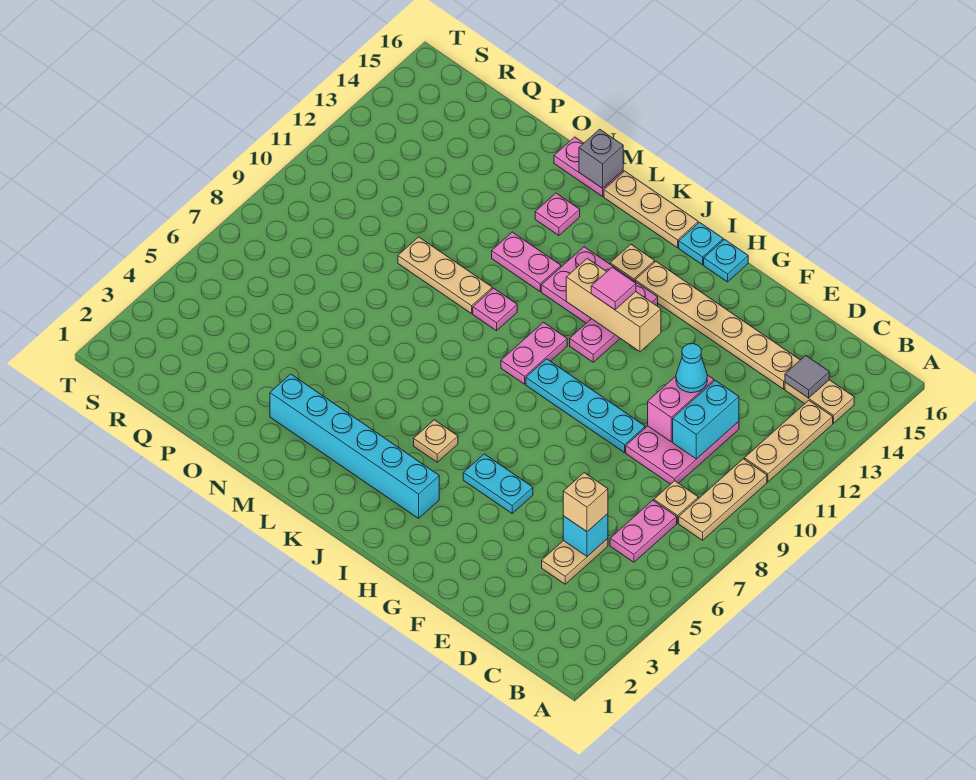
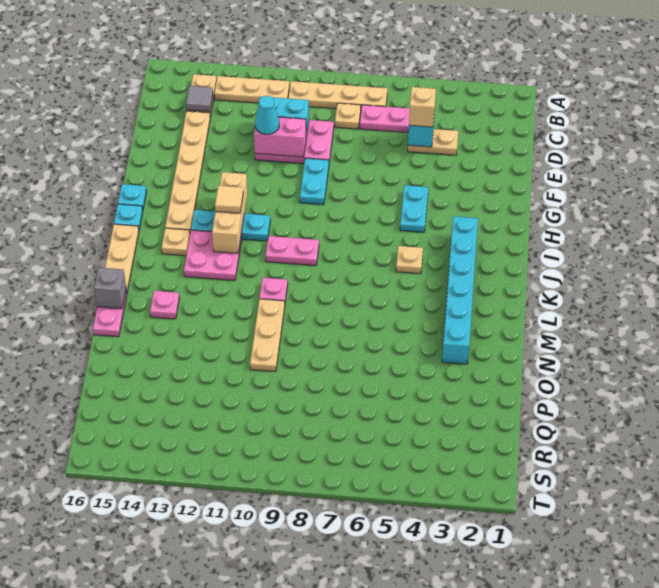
tan 1x3 plate [679,459,767,540] -> tan 1x4 plate [288,81,387,109]
cyan 1x4 plate [526,359,645,453] -> cyan 1x2 plate [300,158,329,205]
pink 1x3 plate [570,281,658,362] -> cyan 1x3 plate [191,210,270,241]
pink 1x1 tile [591,267,636,310] -> tan 1x1 tile [215,186,243,213]
pink 1x2 plate [492,232,561,291] -> none

